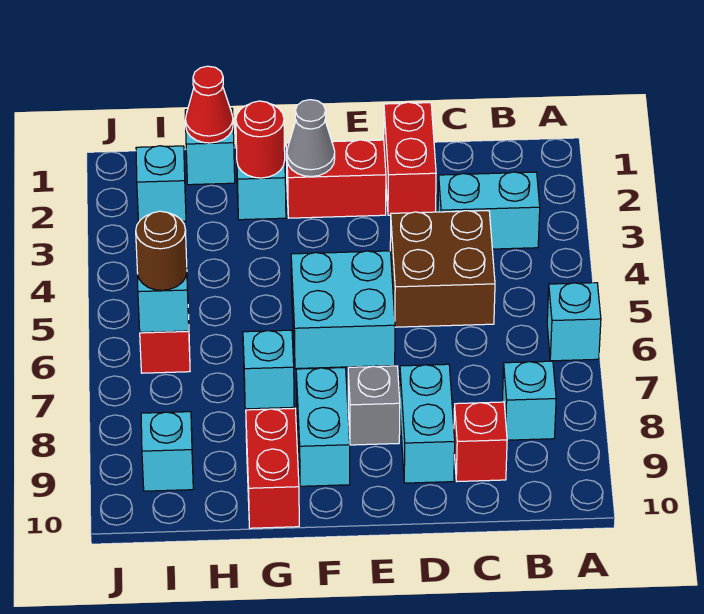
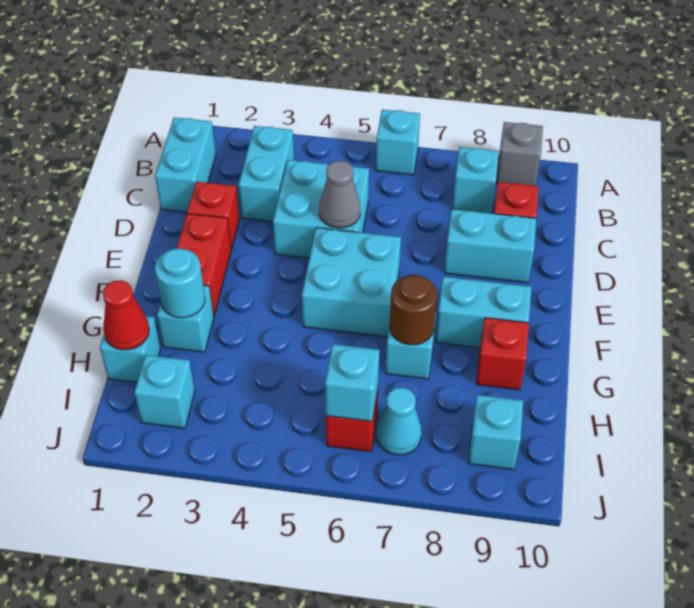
none -> cyan 1x2 brick [155,118,216,212]
brown 2x2 brick [390,211,495,327] -> cyan 2x2 brick [273,160,369,258]
red 1x2 brick [384,102,436,215] -> red 1x1 brick [187,182,239,249]
grey 1x1 brick [348,366,400,445] -> grey 1x1 brick moved to [497,122,543,186]
grey 1x1 cone [287,100,335,177] -> grey 1x1 cone moved to [319,161,360,228]
red 1x1 round brick [236,101,285,178] -> cyan 1x1 round brick [155,249,205,318]
red 1x2 brick [246,408,299,528] -> red 1x1 brick [477,318,529,390]
brown 1x1 round brick [136,211,187,290] -> brown 1x1 round brick moved to [390,275,437,345]
none -> cyan 1x1 cone [377,387,422,455]

